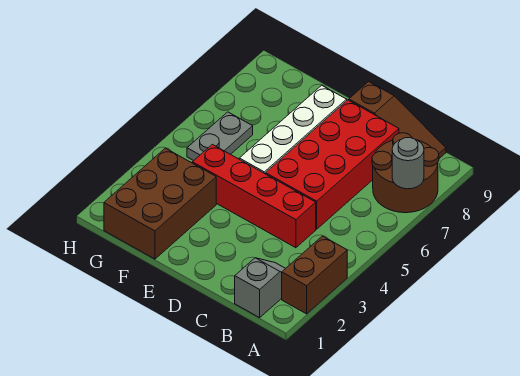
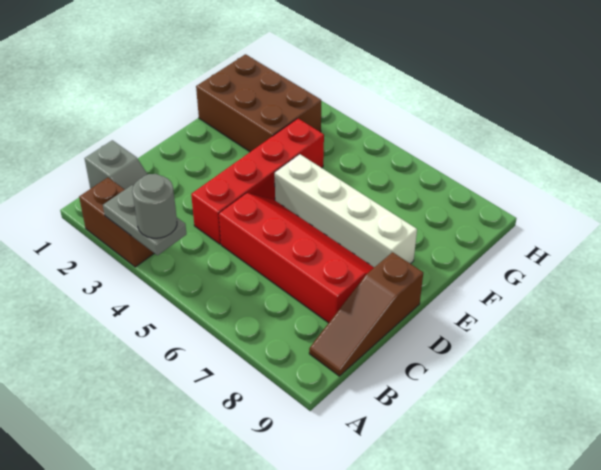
brown 2x2 round brick [372,133,439,213] -> none
grey 1x1 round brick [392,137,424,189] -> grey 1x1 round brick moved to [132,174,177,238]
red 2x4 brick [266,100,399,229] -> red 2x4 slope [219,193,374,323]
grey 1x2 plate [187,112,253,161] -> grey 1x2 plate moved to [103,185,186,255]

